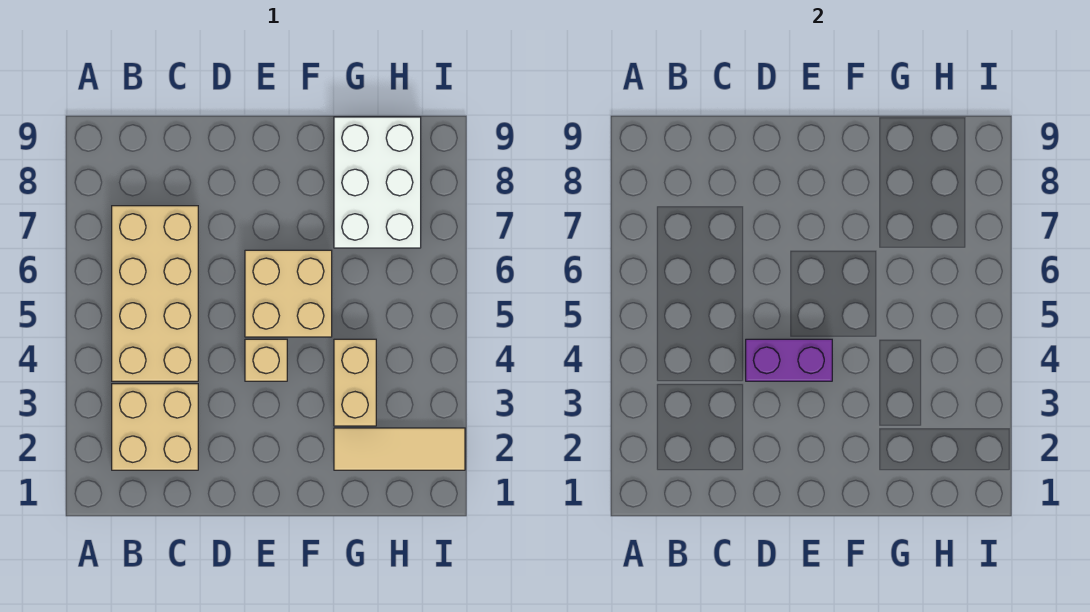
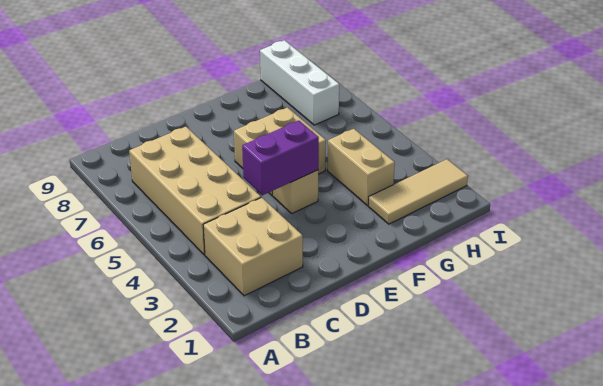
white 2x3 brick [334,117,421,248] -> white 1x3 brick [260,40,339,125]

